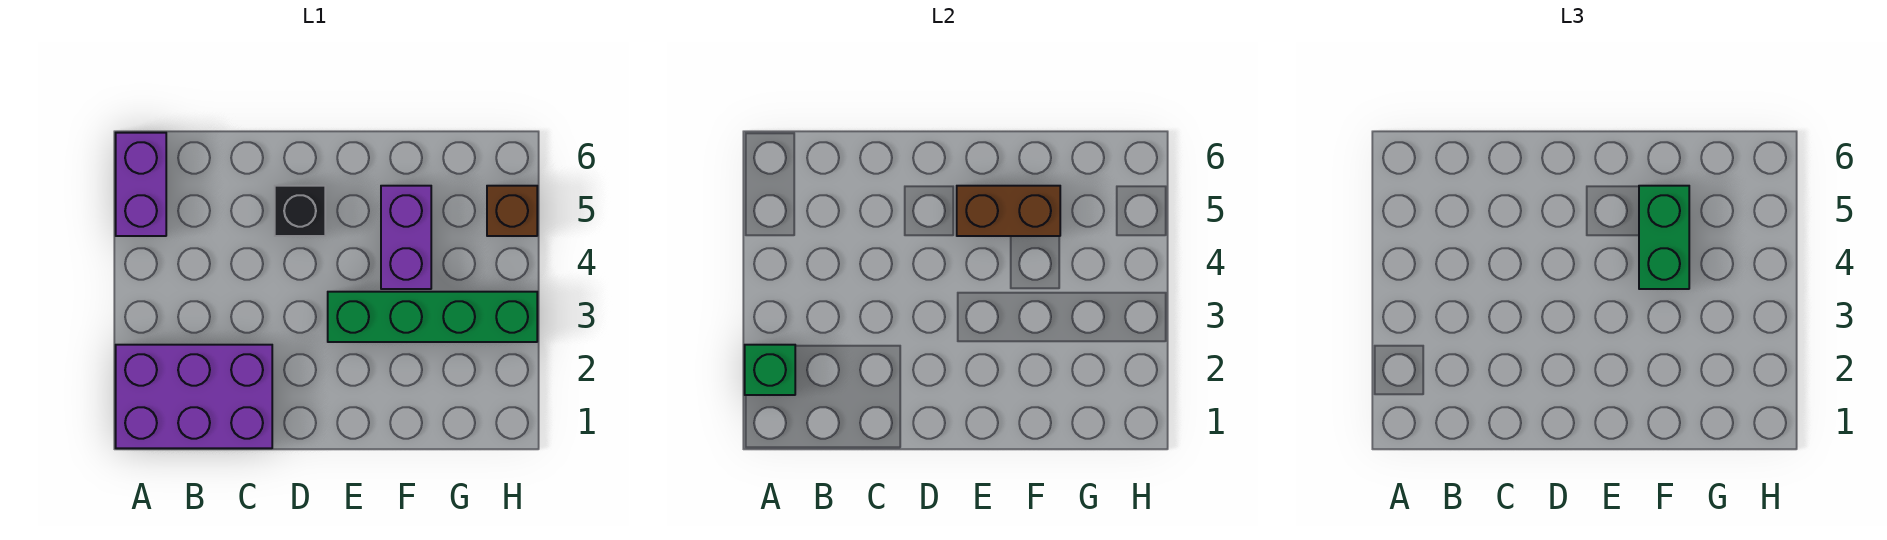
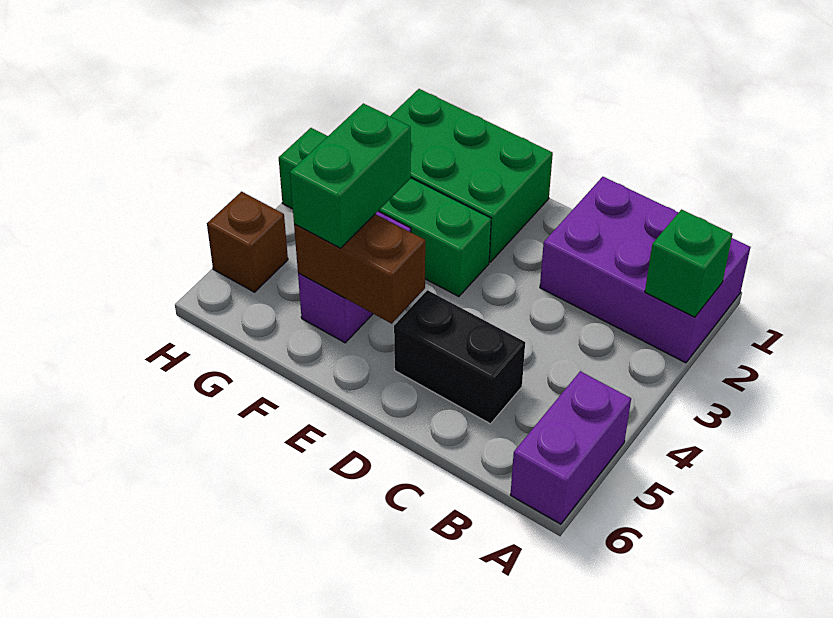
black 1x1 brick [275,186,325,236] -> black 1x2 brick [394,290,525,424]
none -> green 2x3 brick [390,89,553,262]

